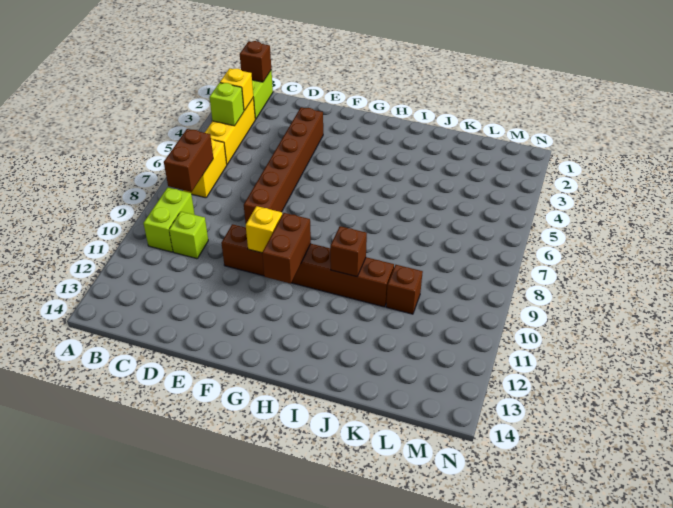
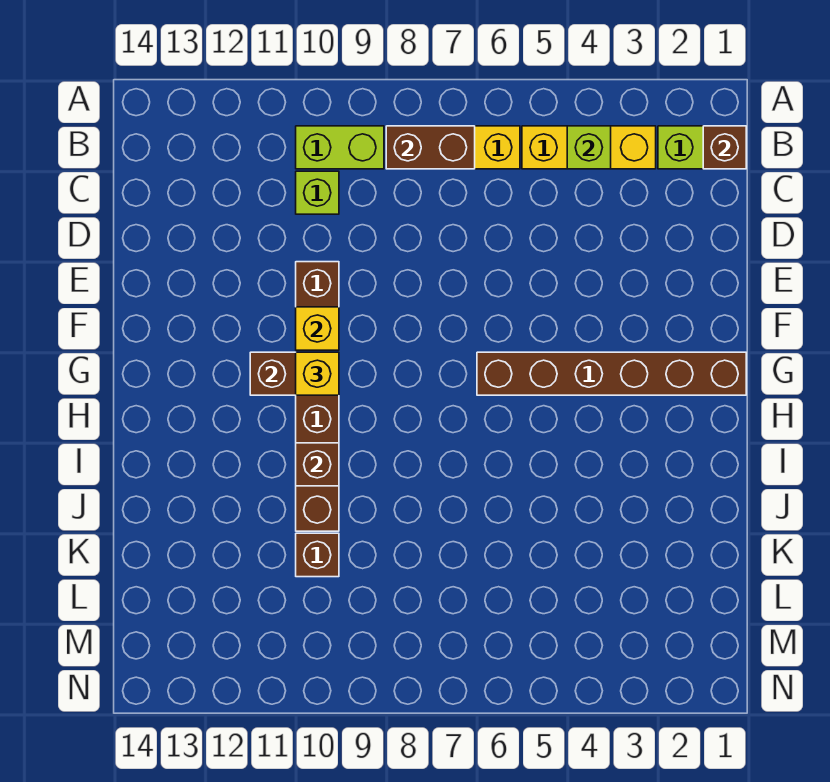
yellow 1x1 brick [220,68,253,111] -> yellow 1x1 brick moved to [296,352,339,395]
brown 1x6 brick [244,107,323,223] -> brown 1x6 brick moved to [477,352,746,395]

